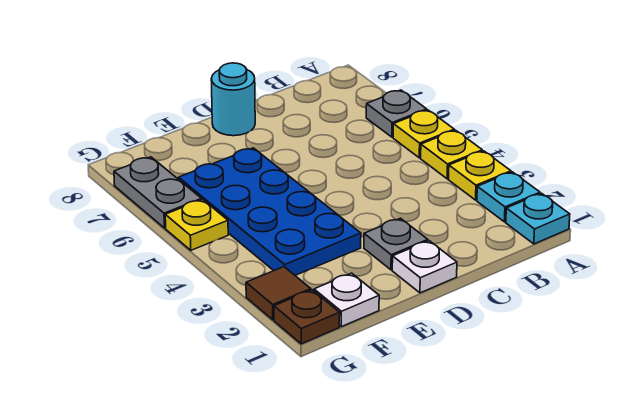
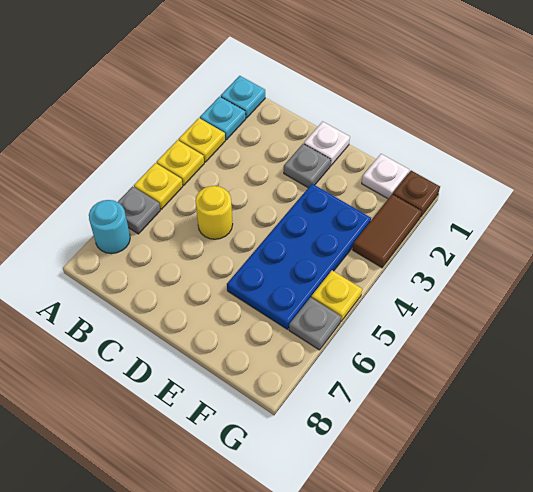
none -> yellow 1x1 round brick [195,186,233,239]
cyan 1x1 round brick [211,63,255,136] -> cyan 1x1 round brick moved to [89,200,130,254]
brown 1x1 tile [246,267,311,320] -> brown 1x2 tile [353,194,421,268]
grey 1x2 plate [114,157,201,228] -> grey 1x1 plate [289,297,341,350]

